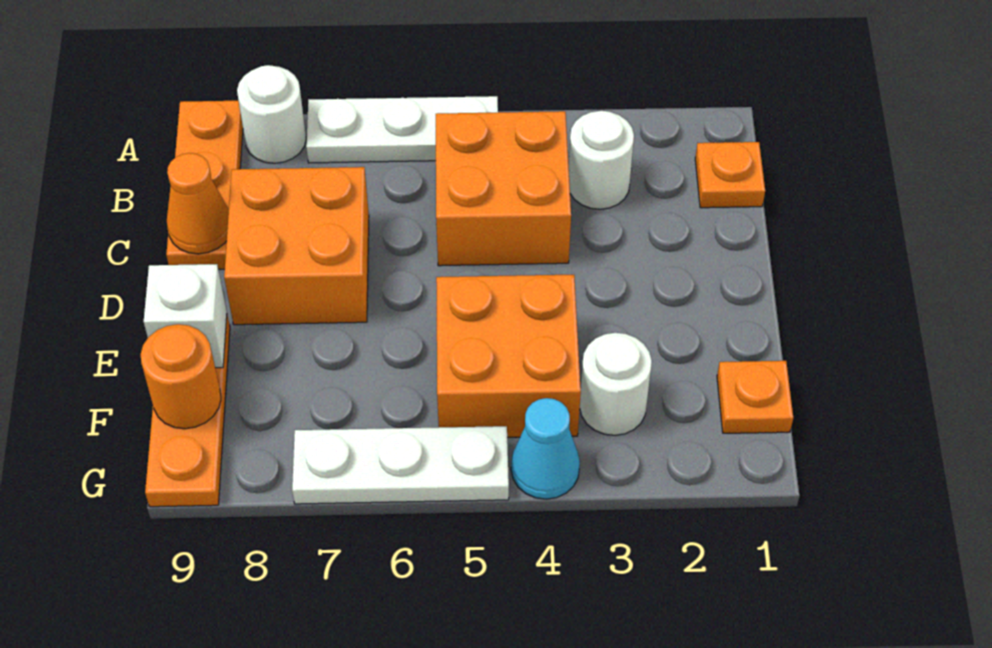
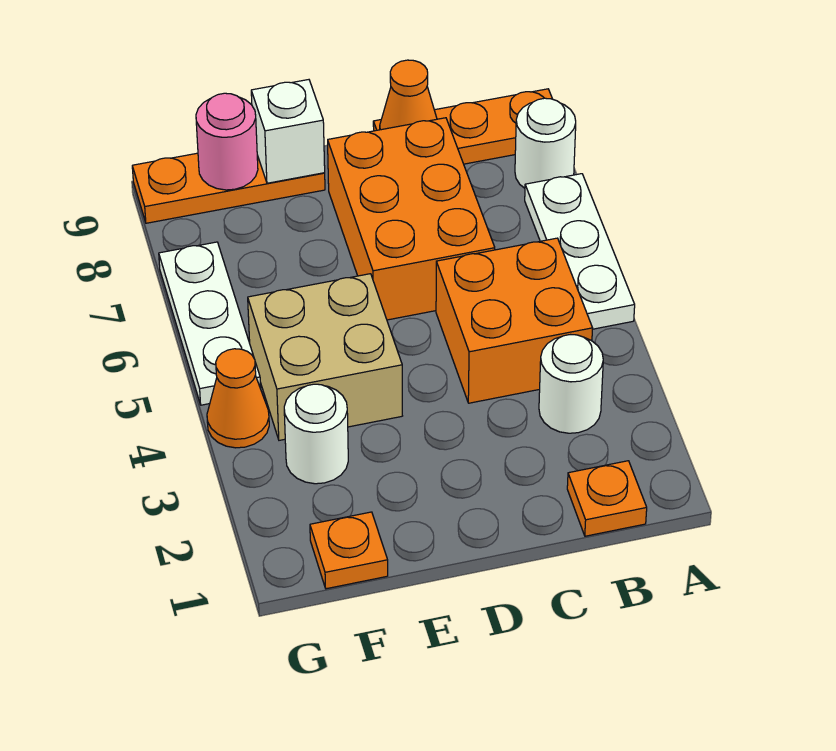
orange 2x2 brick [224,167,369,325] -> orange 2x3 brick [328,118,495,320]
orange 2x2 brick [436,275,581,437] -> tan 2x2 brick [248,274,402,440]
orange 1x1 round brick [141,324,221,429] -> pink 1x1 round brick [196,93,258,190]
cyan 1x1 cone [511,398,580,499] -> orange 1x1 cone [207,349,269,448]

